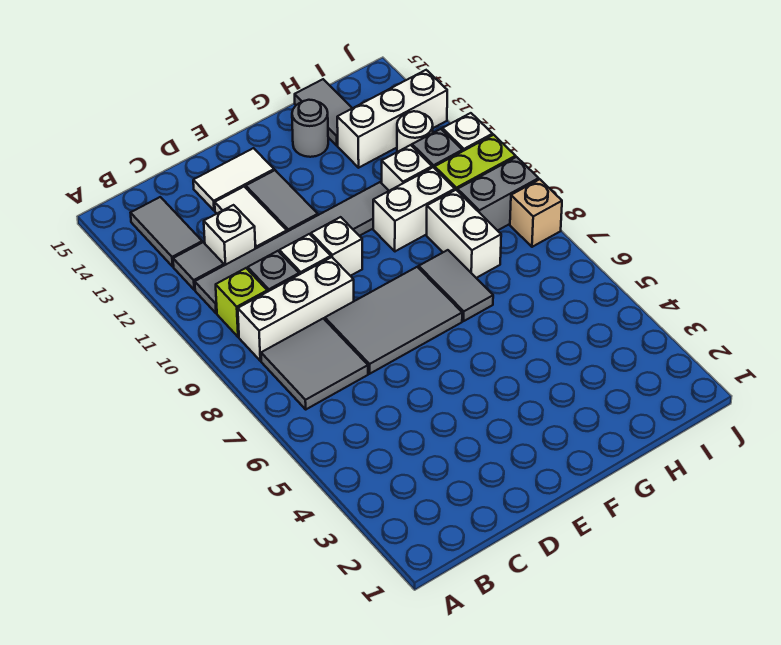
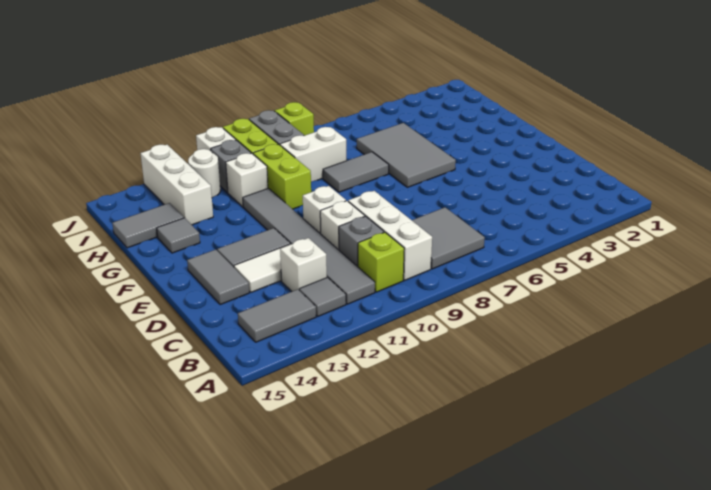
grey 2x3 tile [325,267,462,374] -> grey 2x3 tile moved to [357,123,456,187]
white 1x2 tile [193,148,274,211] -> grey 1x2 tile [187,249,249,304]
white 1x2 brick [373,167,455,251] -> lime 1x2 brick [253,144,311,209]
grey 1x1 round brick [292,100,328,157] -> grey 1x1 tile [157,218,200,253]
tan 1x1 brick [510,179,562,247] -> lime 1x1 brick [275,102,314,136]

